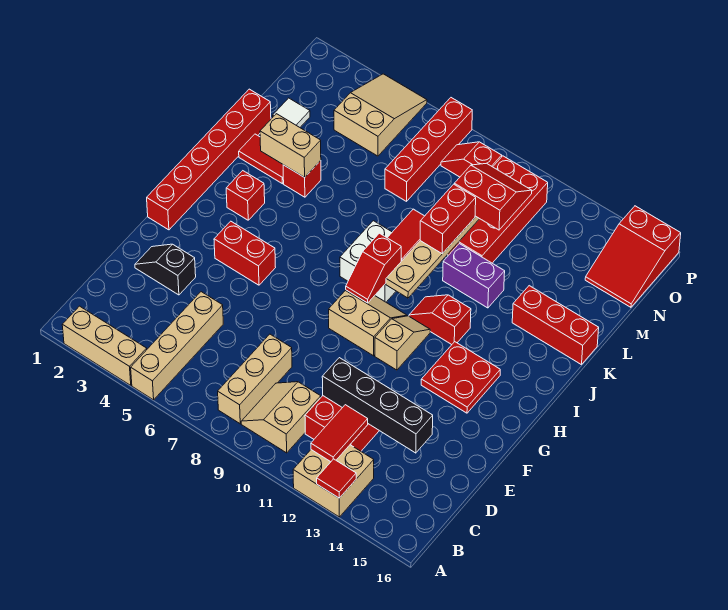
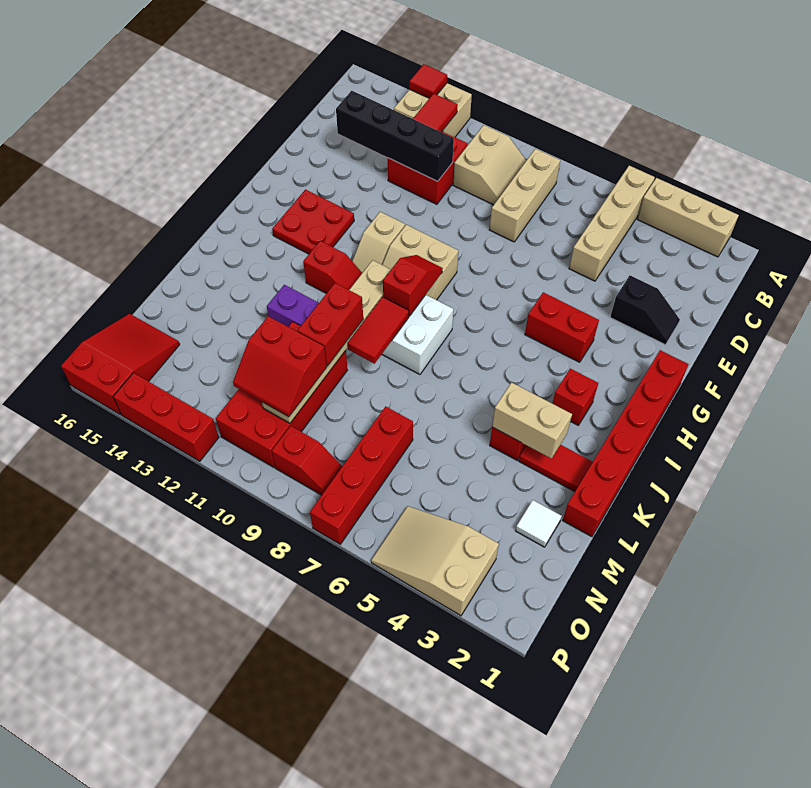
red 1x3 brick [512,286,599,365] -> red 1x3 brick moved to [113,373,219,461]
tan 2x3 slope [334,74,427,156] -> tan 2x3 slope turned to [371,506,499,616]

